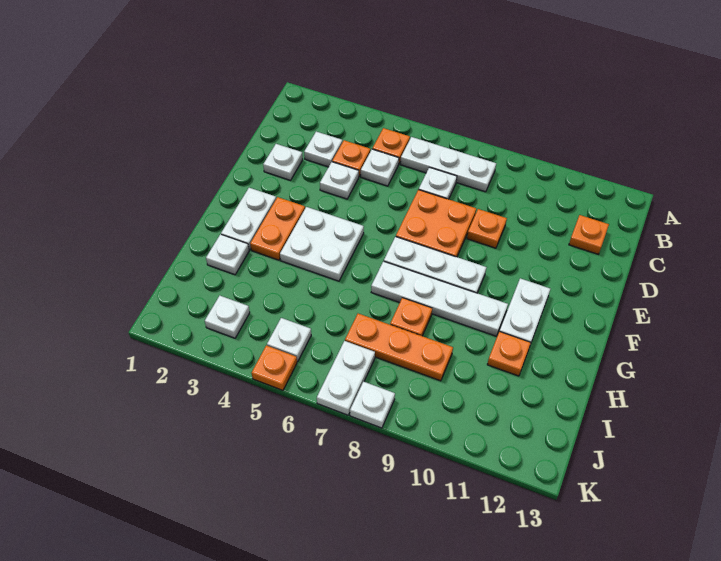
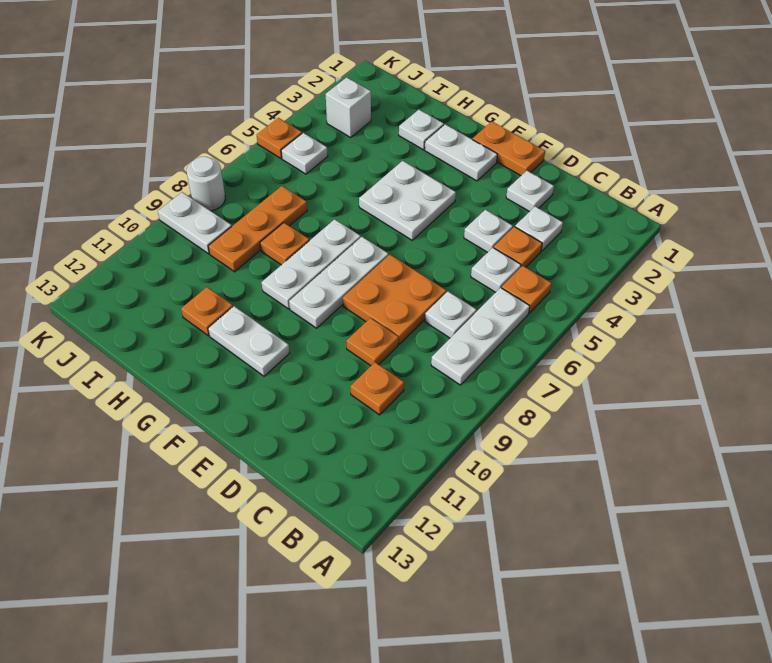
orange 1x1 plate [569,215,609,254] -> orange 1x1 plate moved to [350,362,404,415]
orange 1x2 plate [250,197,305,260] -> orange 1x2 plate moved to [473,122,545,176]
white 1x4 plate [371,261,508,336] -> white 1x3 plate [262,219,361,309]
white 1x1 plate [205,296,250,338] -> white 1x1 brick [326,77,371,137]
white 1x2 plate [317,341,375,415] -> white 1x2 plate moved to [158,192,232,254]
white 1x1 plate [350,382,395,428] -> white 1x1 round brick [187,157,225,211]

